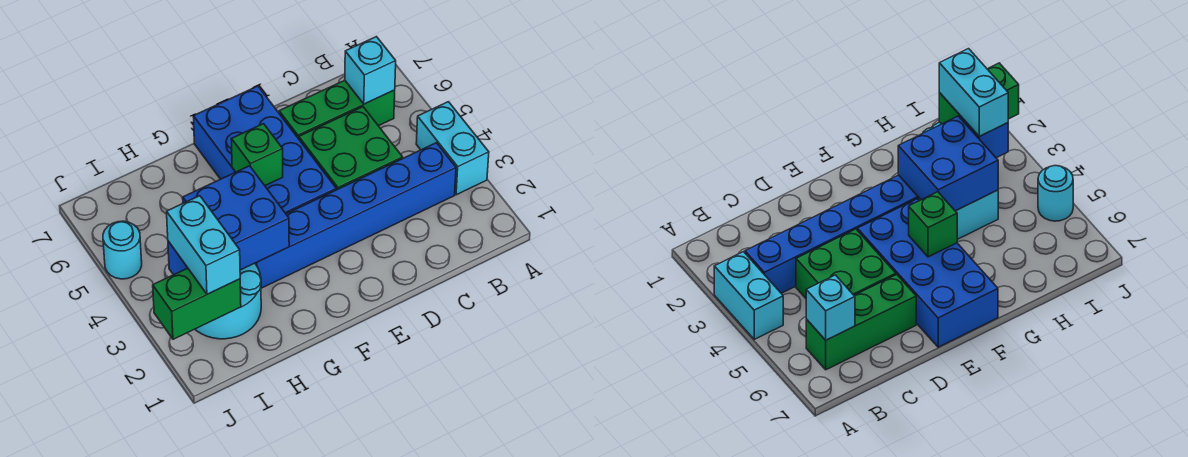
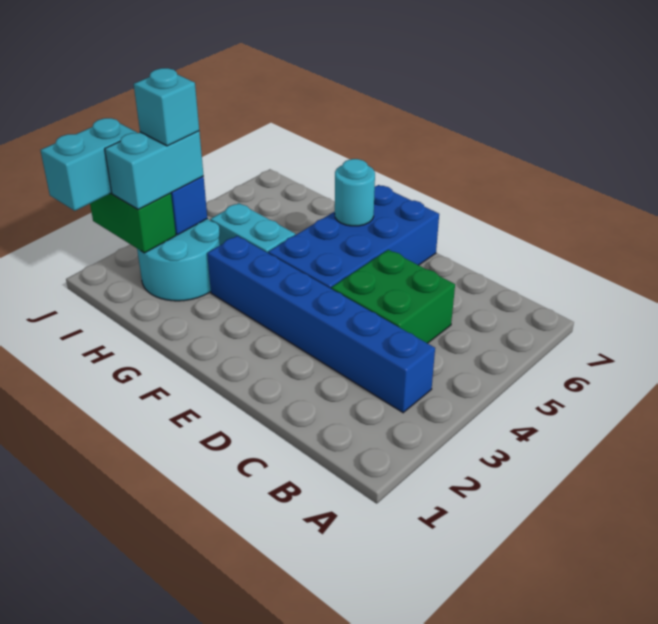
cyan 1x2 brick [416,102,489,195] -> cyan 1x2 brick moved to [40,118,137,211]
green 1x3 brick [279,80,395,139] -> none
cyan 1x1 brick [345,37,396,104] -> cyan 1x1 brick moved to [134,68,199,146]
green 1x1 brick [231,124,283,185] -> none
blue 2x2 brick [183,166,289,270] -> none
cyan 1x1 round brick [103,221,142,279] -> cyan 1x1 round brick moved to [335,159,375,226]

